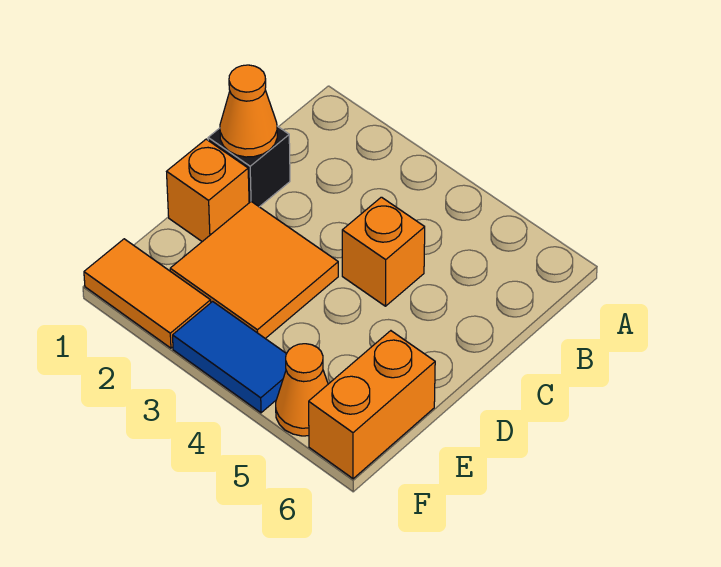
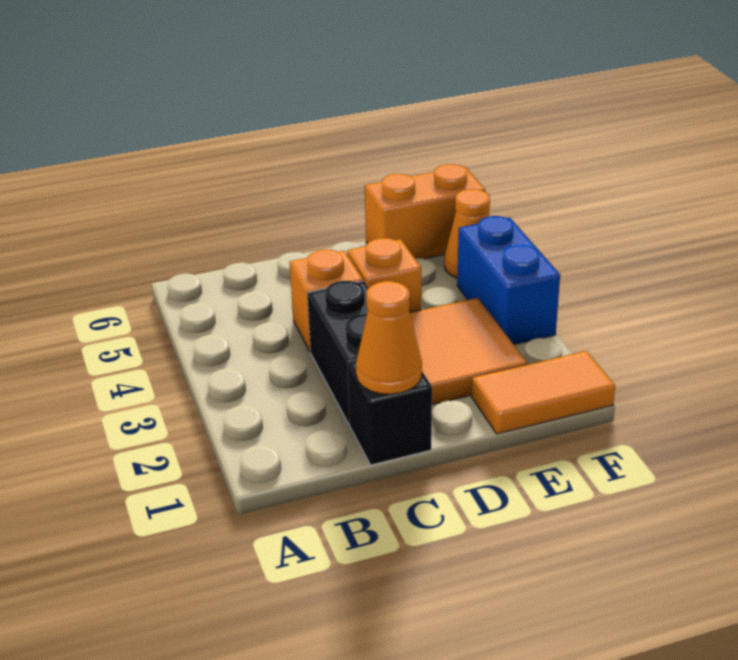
none -> black 1x2 brick [307,281,368,424]
orange 1x1 brick [167,139,249,242] -> orange 1x1 brick moved to [347,238,421,312]
orange 1x2 tile [84,239,211,348] -> orange 1x2 tile turned to [472,351,615,434]
blue 1x2 tile [173,301,287,413] -> blue 1x2 brick [457,216,560,344]

